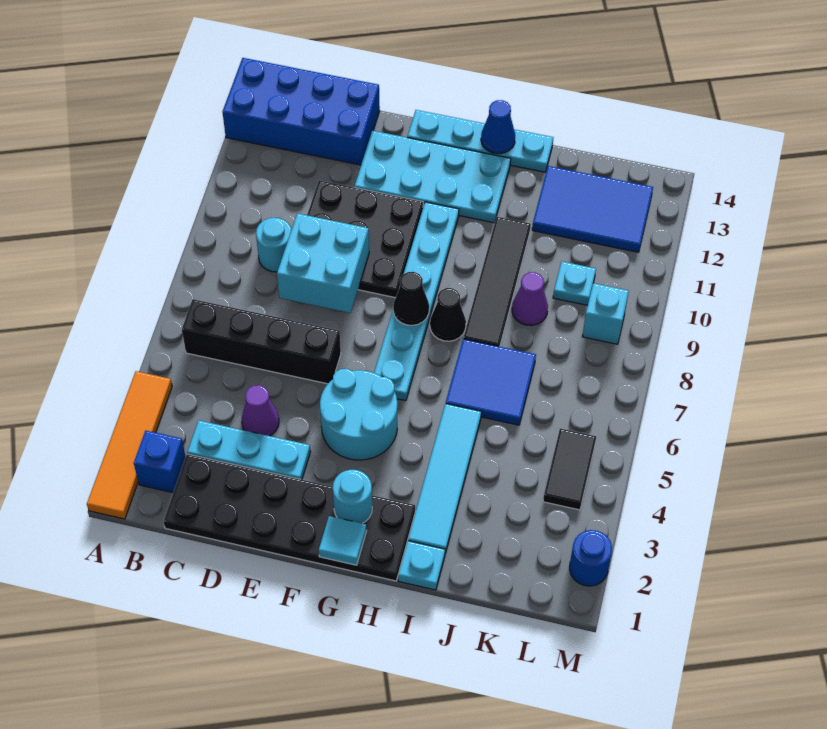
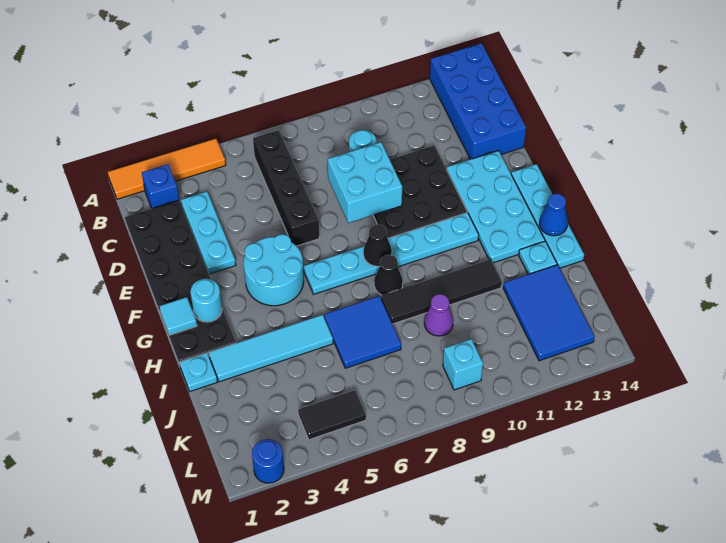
purple 1x1 cone [242,385,279,436] -> none
cyan 1x1 plate [553,261,596,305] -> cyan 1x1 plate moved to [519,241,557,274]

